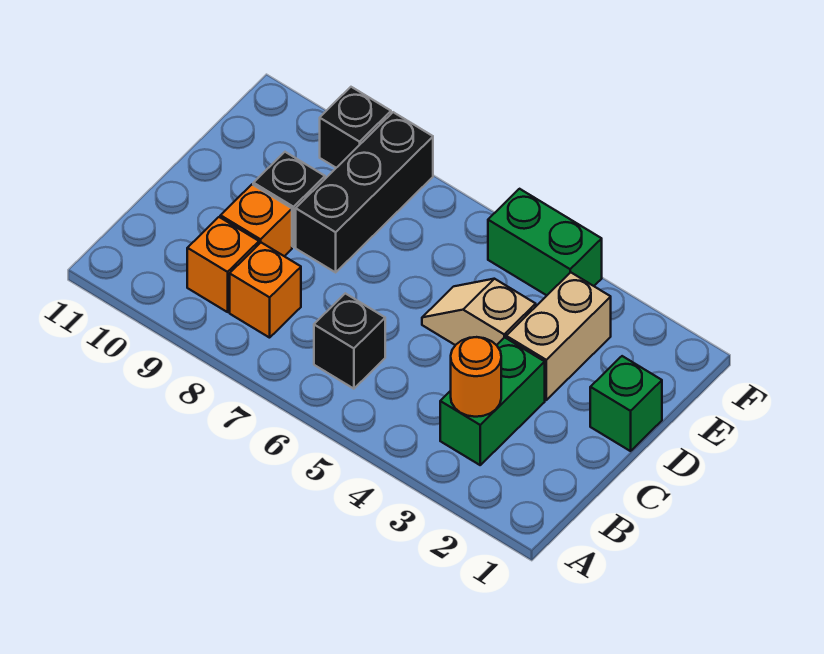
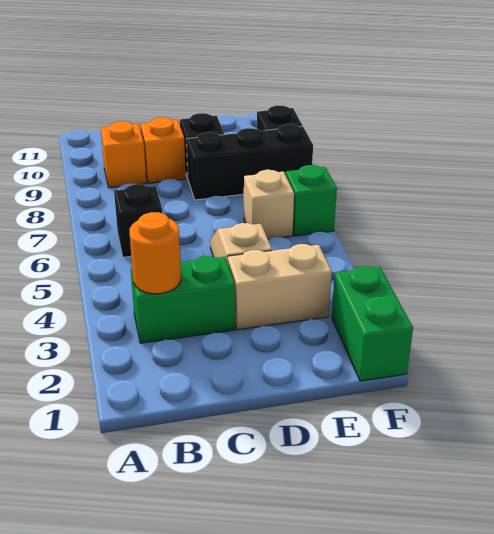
orange 1x1 brick [230,243,301,338] -> none
green 1x1 brick [590,356,662,451] -> green 1x1 brick moved to [286,165,337,236]
none -> tan 1x1 brick [244,170,294,239]
green 1x2 brick [488,189,602,295] -> green 1x2 brick moved to [332,266,413,381]

